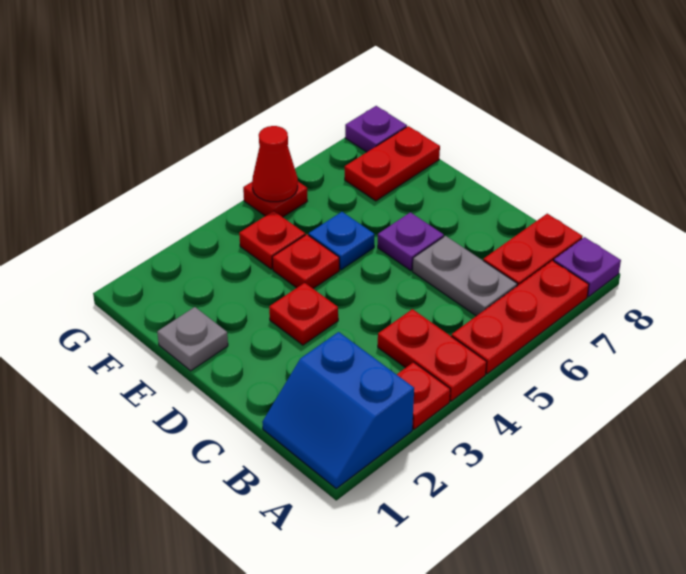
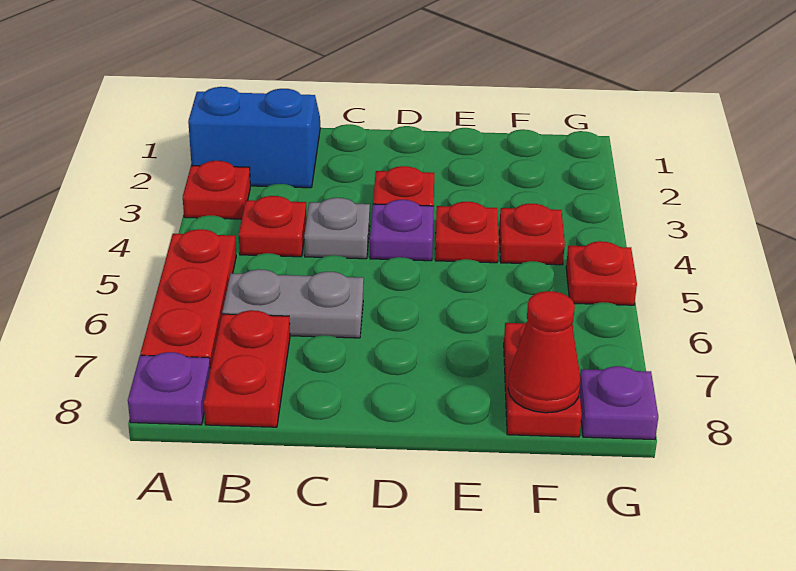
red 1x2 plate [378,309,487,401] -> red 1x1 plate [239,196,307,257]
purple 1x1 plate [378,212,444,270] -> purple 1x1 plate moved to [370,200,434,261]
grey 1x1 plate [157,307,228,371] -> grey 1x1 plate moved to [304,198,370,259]
blue 1x1 plate [309,212,374,270] -> none
red 1x1 cone [252,126,298,202] -> red 1x1 cone moved to [508,291,581,413]

